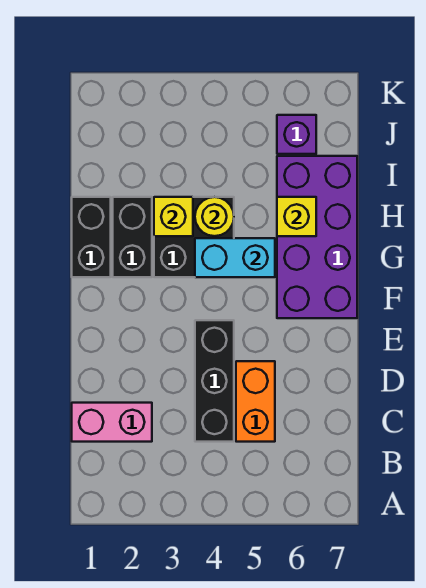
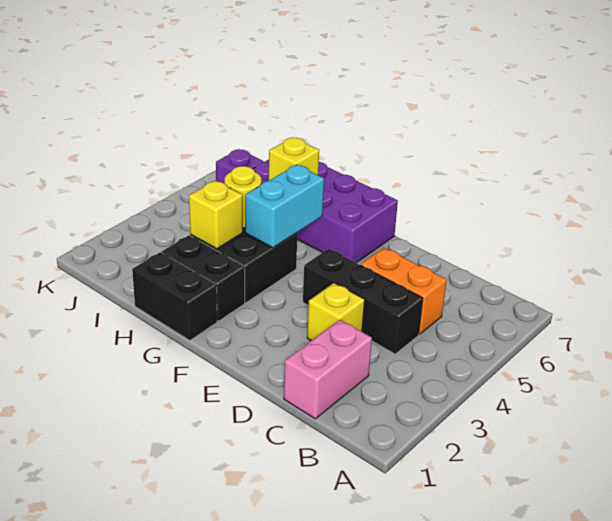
none -> yellow 1x1 brick [307,283,365,341]

